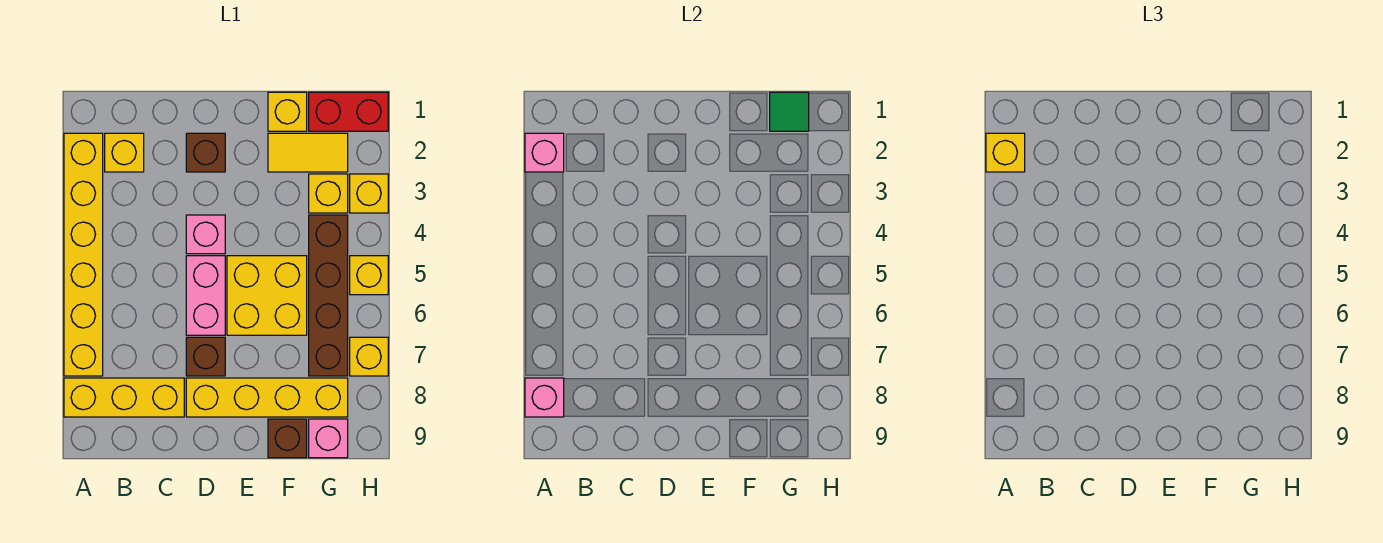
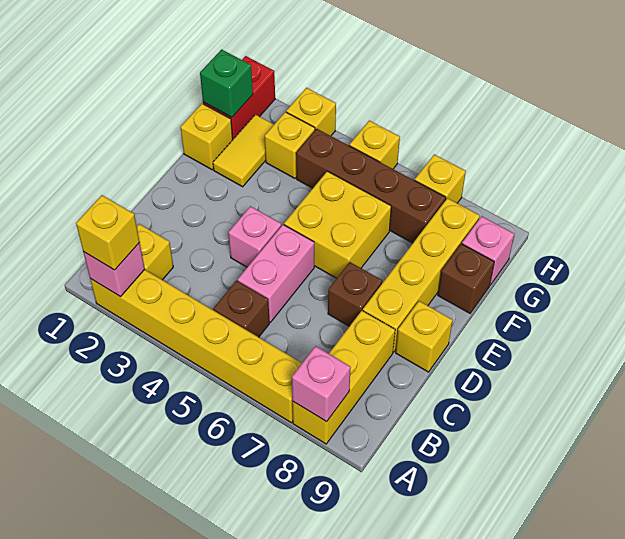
brown 1x1 brick [186,133,225,172] -> brown 1x1 brick moved to [213,281,270,337]
pink 1x2 brick [186,256,225,335] -> pink 1x2 brick turned to [238,225,314,322]
none -> yellow 1x1 brick [396,301,453,372]
green 1x1 tile [770,92,809,131] -> green 1x1 brick [200,49,253,117]

